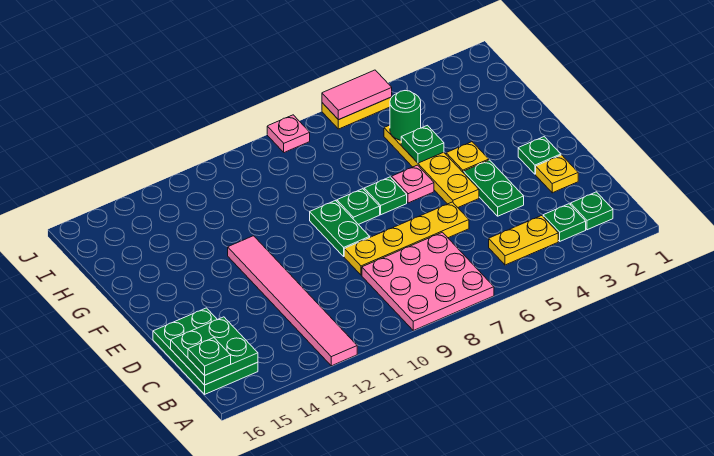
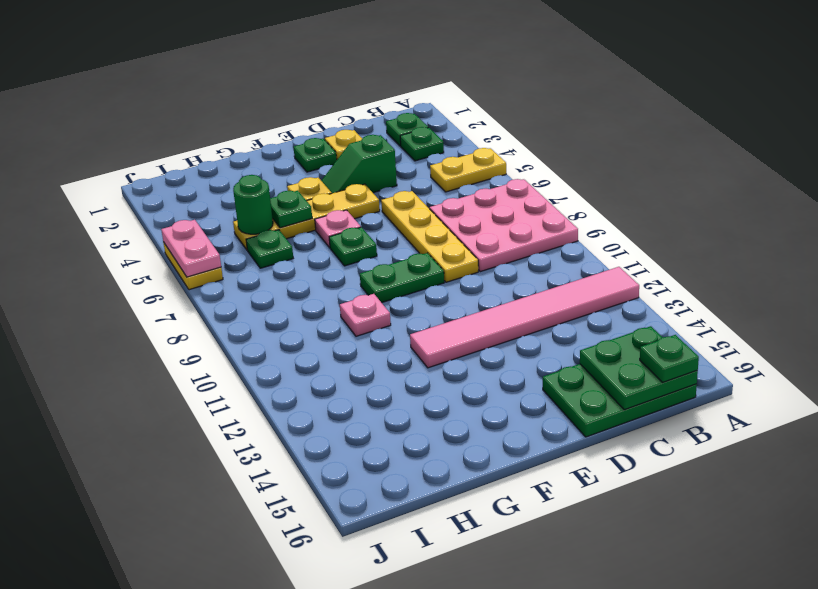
yellow 1x2 plate [489,216,558,265] -> yellow 1x2 plate turned to [430,148,506,192]
green 1x2 plate [464,160,524,216] -> green 1x2 slope [321,135,397,193]
green 1x1 plate [337,189,380,224] -> green 1x1 plate moved to [246,230,293,268]
pink 1x2 tile [322,70,392,120] -> pink 1x2 plate [161,220,221,277]
pink 1x1 plate [267,115,310,153] -> pink 1x1 plate moved to [340,294,391,336]

